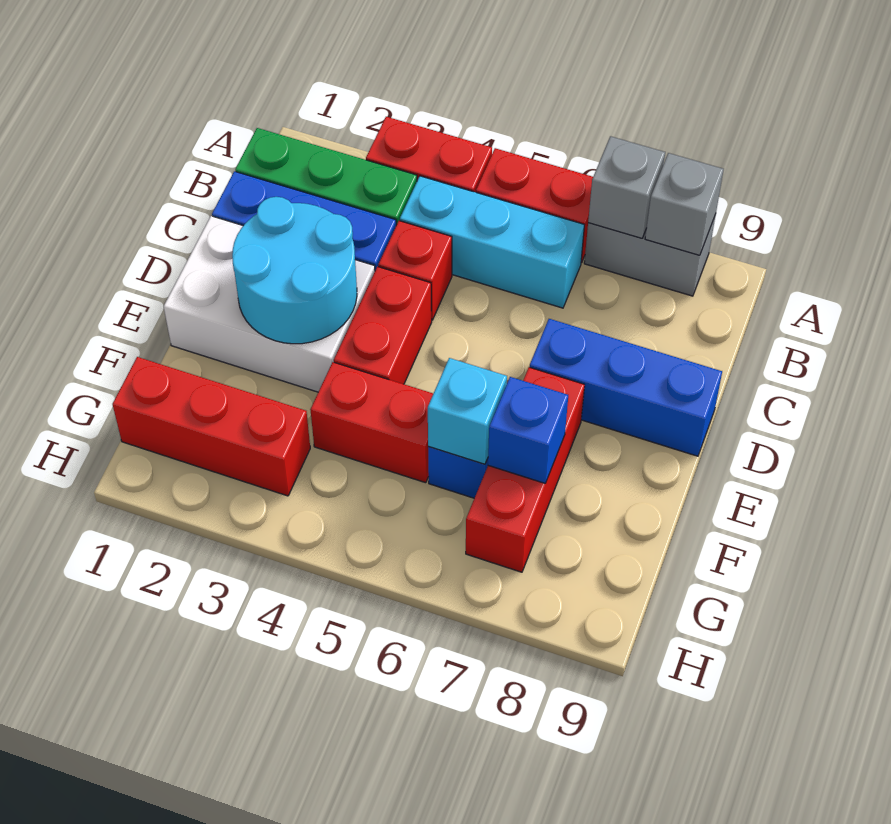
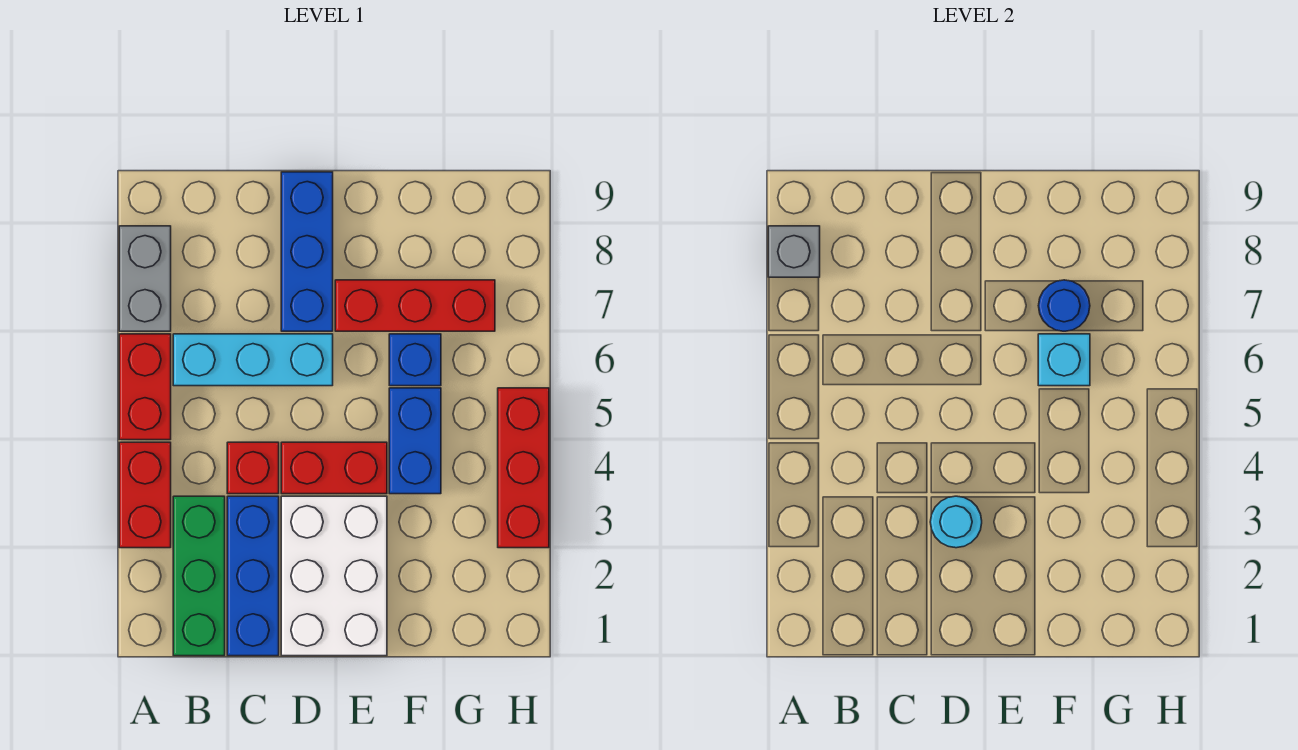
grey 1x1 brick [588,136,665,238] -> none
cyan 1x3 brick [400,176,584,308] -> cyan 1x3 brick turned to [173,334,333,386]
cyan 2x2 round brick [232,197,357,344] -> cyan 1x1 round brick [930,496,982,548]
red 1x2 brick [310,362,433,483] -> blue 1x2 brick [389,388,441,494]
blue 1x1 brick [488,377,568,483] -> blue 1x1 round brick [1038,280,1090,331]
red 1x3 brick [112,357,310,496] -> red 1x3 brick moved to [498,388,549,548]

